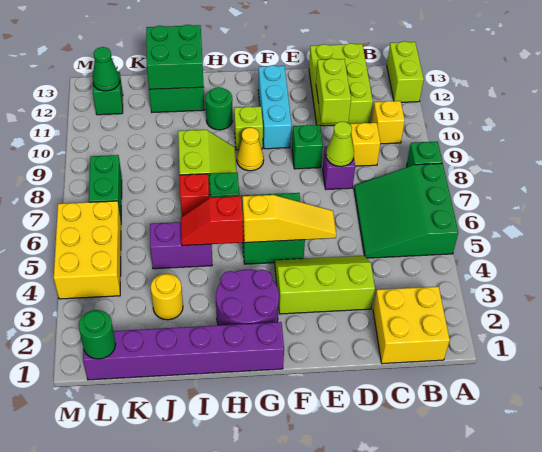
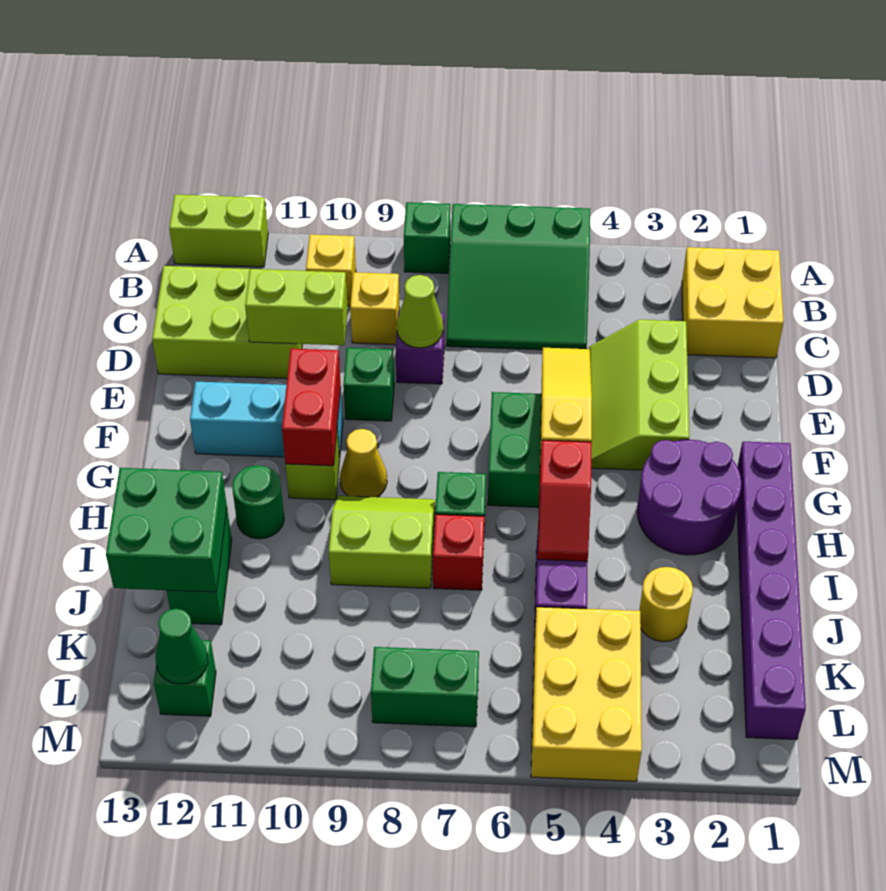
none -> red 1x2 brick [282,349,341,466]
green 1x1 round brick [79,310,116,359] -> none
yellow 2x3 brick [54,201,121,299] -> yellow 2x3 brick turned to [531,607,642,781]

